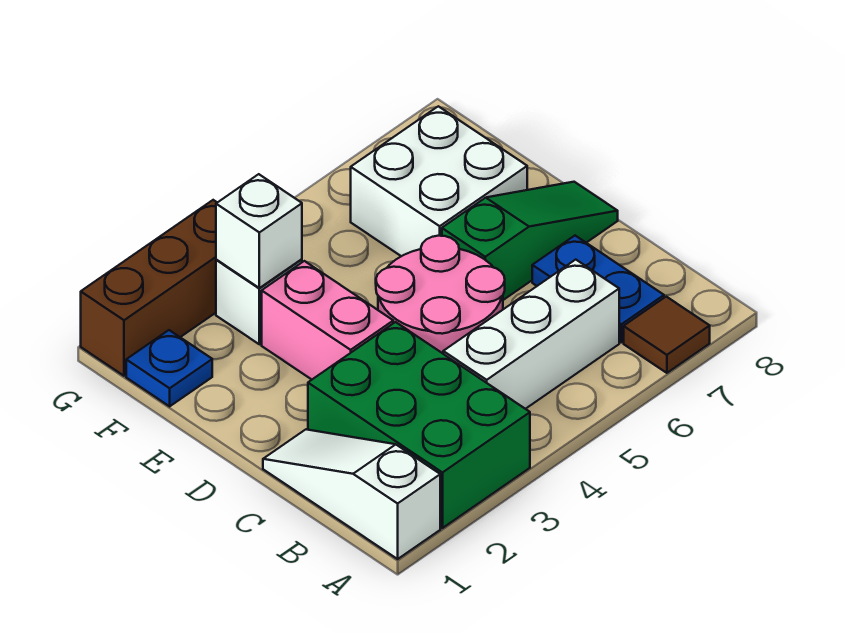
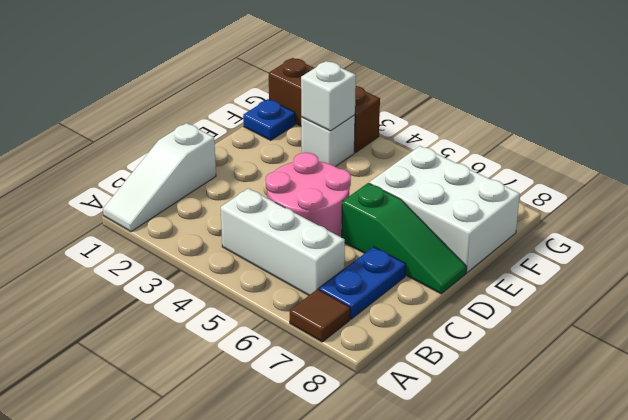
white 1x3 slope [263,429,440,559] -> white 1x3 slope turned to [103,123,216,232]
green 2x3 brick [308,322,530,528] -> none
pink 1x2 brick [262,261,393,379] -> none
white 2x2 brick [351,106,527,256] -> white 2x3 brick [369,146,520,272]

